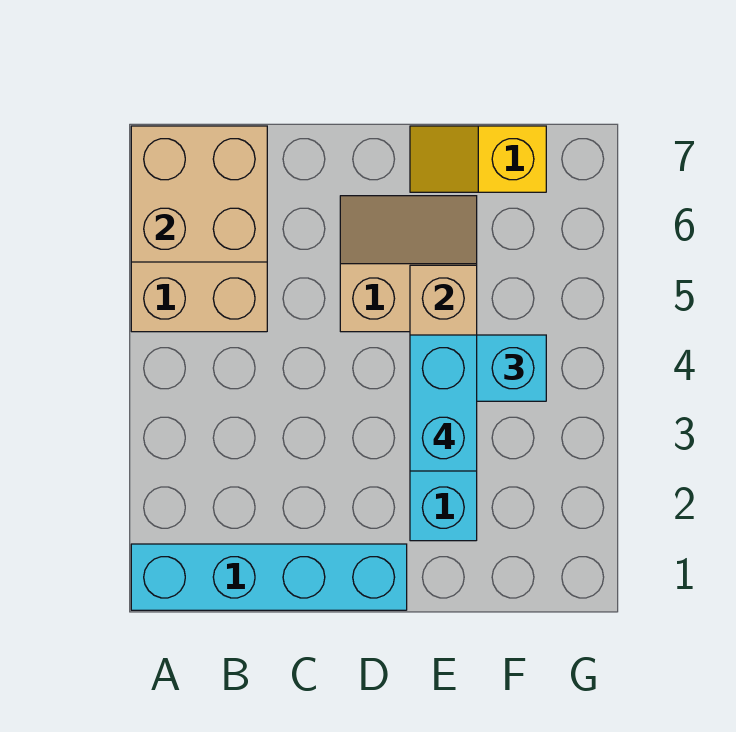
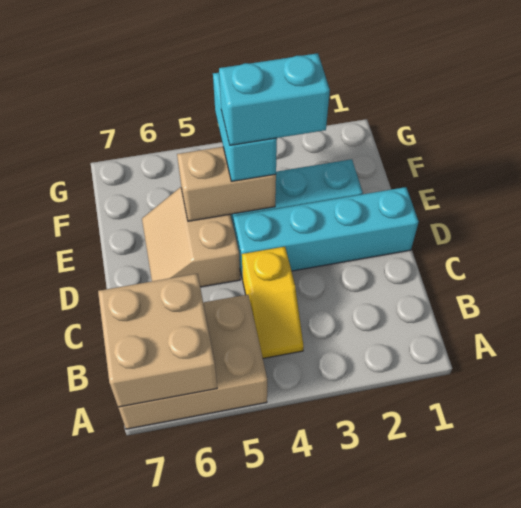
cyan 1x4 brick [131,544,407,610] -> cyan 1x4 brick turned to [233,187,419,279]
yellow 1x2 slope [410,126,546,192] -> yellow 1x2 slope moved to [242,247,304,358]

